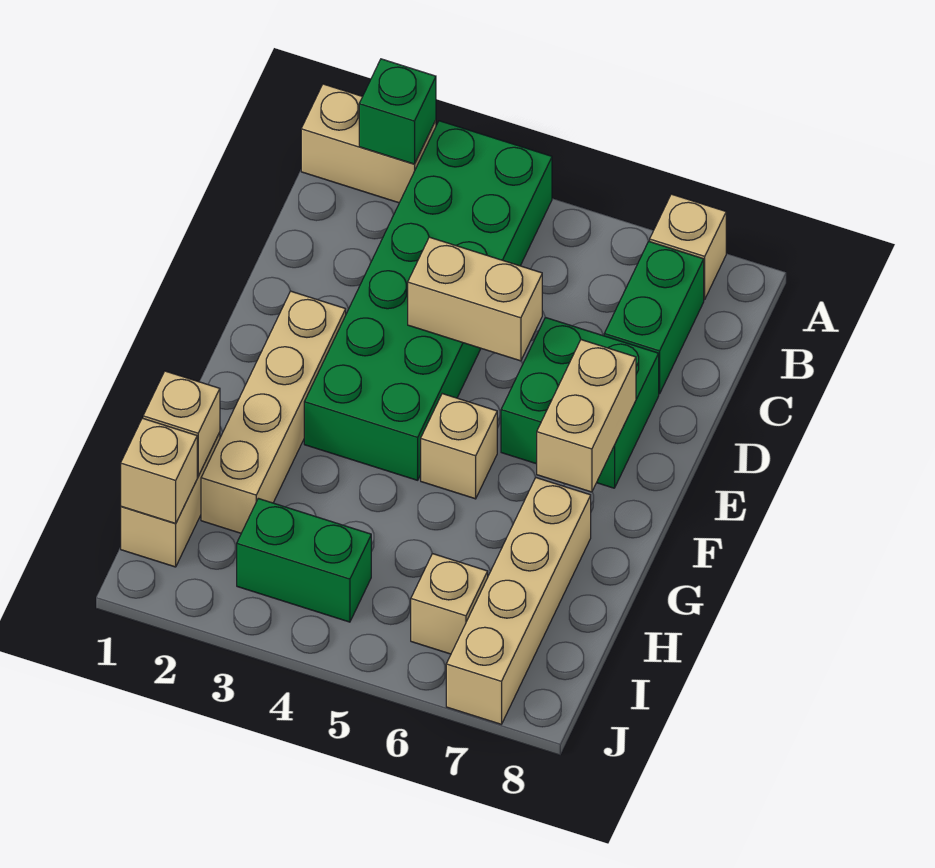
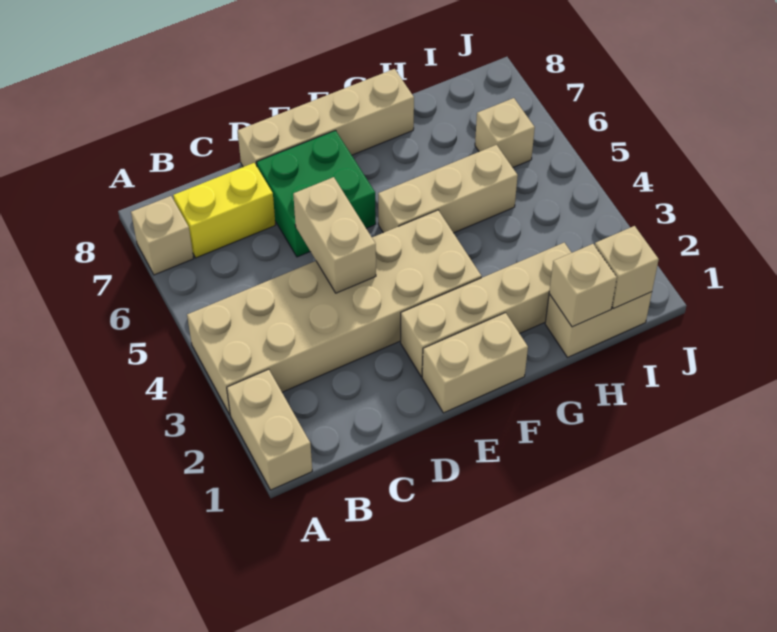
green 1x1 brick [359,59,436,164] -> none
green 2x6 brick [304,121,552,480] -> tan 2x6 brick [187,210,482,414]
green 1x2 brick [604,241,704,394] -> yellow 1x2 brick [173,163,275,258]
tan 1x2 brick [537,340,636,492] -> tan 1x2 brick moved to [422,313,528,413]
tan 1x1 brick [421,394,497,499] -> tan 1x3 brick [378,145,518,233]
tan 1x4 brick [446,478,591,724] -> tan 1x4 brick moved to [238,69,414,167]
green 1x2 brick [237,498,371,622] -> none

